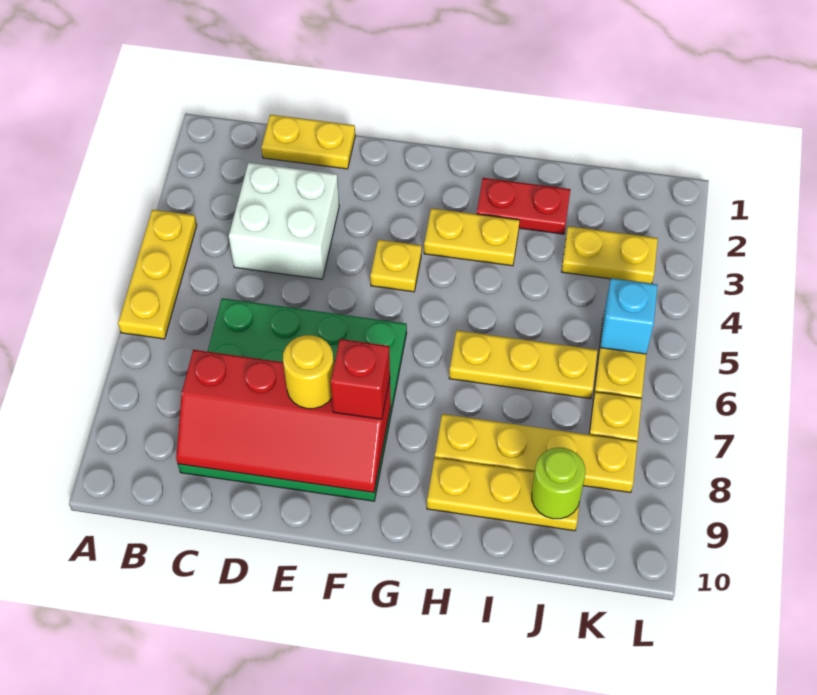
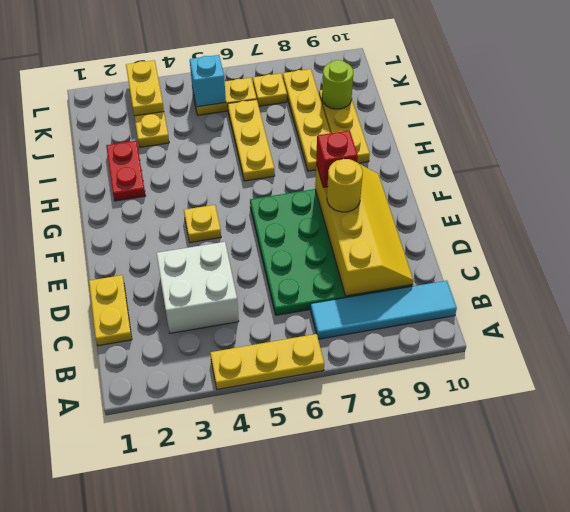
none -> cyan 1x4 tile [311,281,457,339]
red 2x4 slope [176,350,391,493] -> yellow 2x4 slope [315,163,413,296]
yellow 1x2 plate [424,208,520,266] -> yellow 1x2 plate moved to [126,60,164,116]

